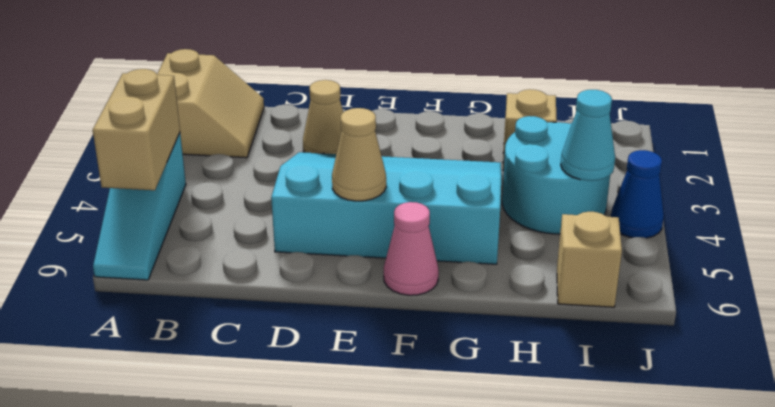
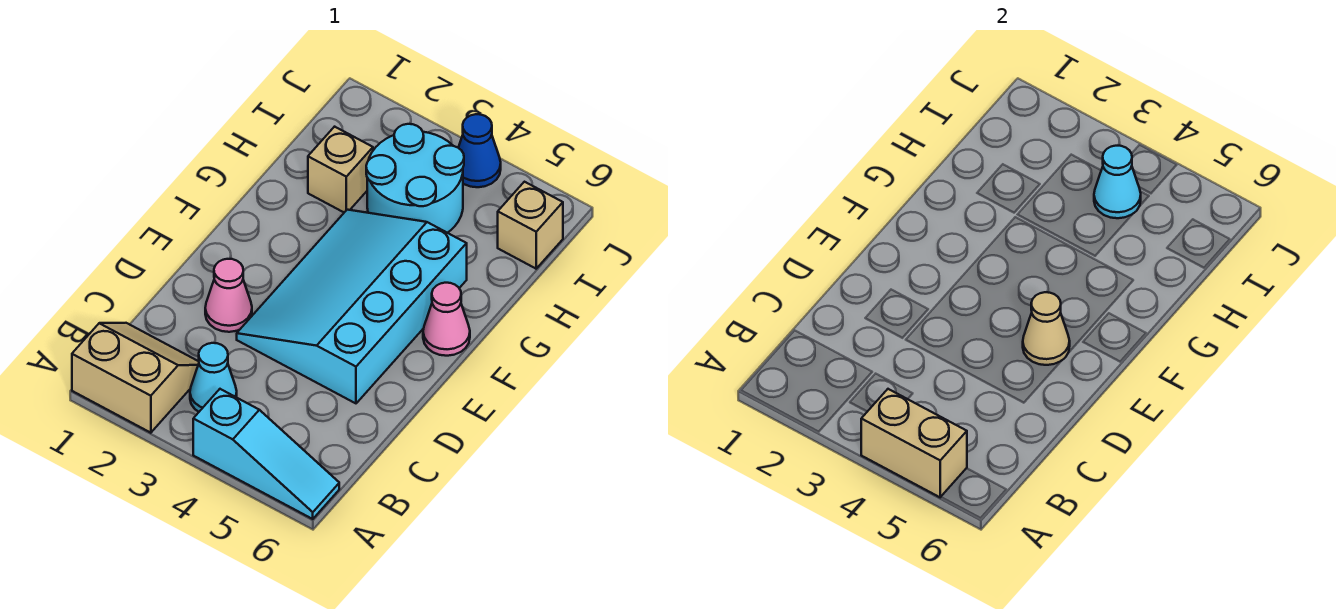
none -> cyan 1x1 cone [190,343,237,412]
tan 1x1 cone [303,80,343,154] -> pink 1x1 cone [205,259,252,332]

